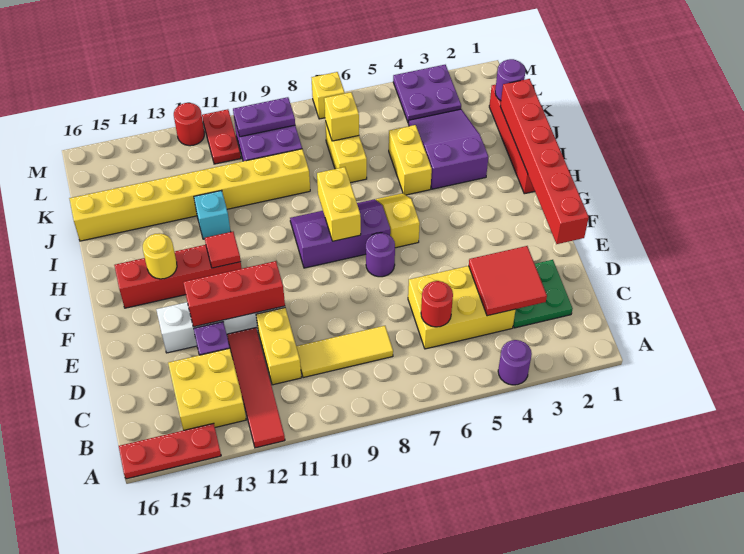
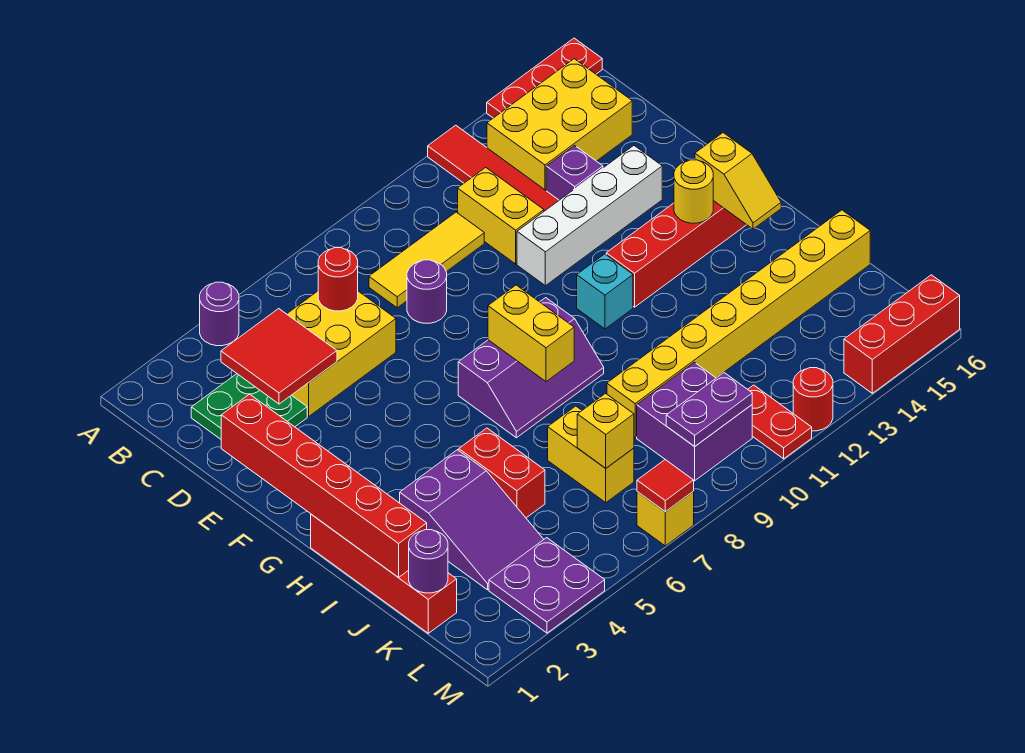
yellow 2x2 brick [168,348,246,430] -> yellow 2x3 brick [487,59,632,190]
red 1x3 brick [183,261,285,327] -> red 1x3 brick moved to [844,275,960,393]
purple 1x1 round brick [366,233,395,277] -> purple 1x1 round brick moved to [407,260,447,323]
yellow 1x2 slope [376,193,420,248] -> yellow 1x2 slope moved to [695,133,781,229]
red 1x1 tile [205,232,241,268] -> red 1x1 tile moved to [637,460,694,512]
yellow 1x2 brick [389,125,432,195] -> red 1x2 brick [459,428,545,518]
cyan 1x1 brick [194,190,231,239] -> cyan 1x1 brick moved to [577,254,633,329]

